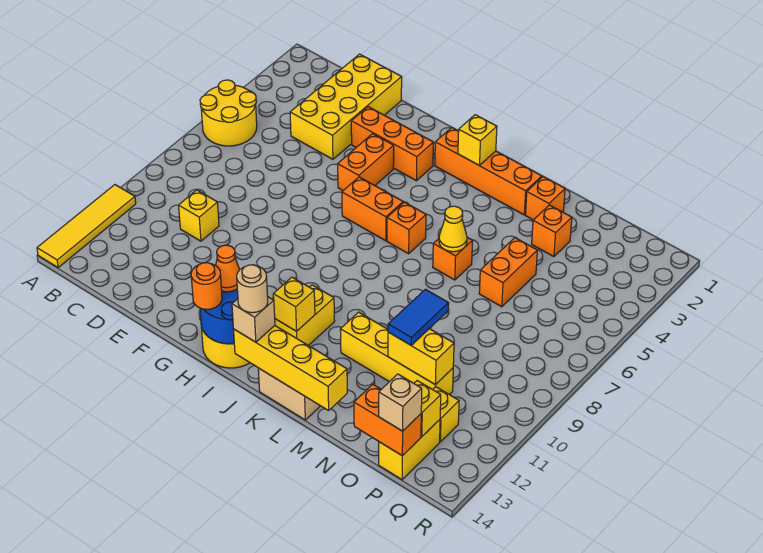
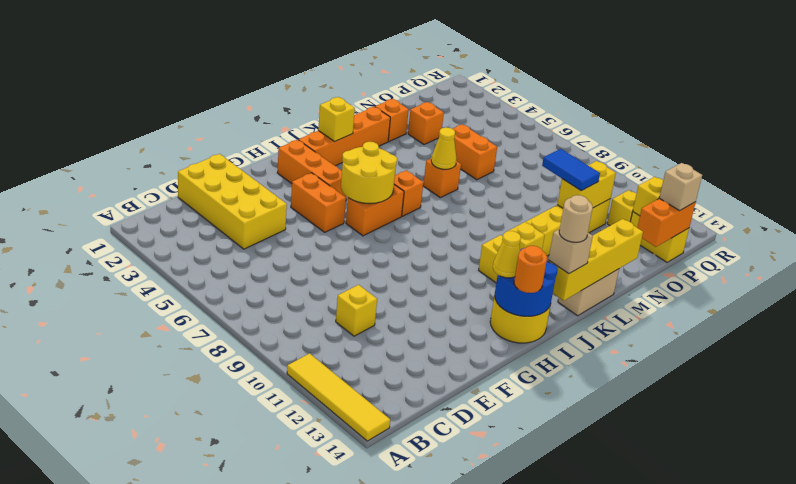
yellow 2x2 round brick [200,80,257,146] -> yellow 2x2 round brick moved to [341,142,397,204]
orange 1x3 brick [351,107,433,181] -> orange 1x3 brick turned to [277,140,347,200]
orange 1x1 cone [216,245,240,292] -> yellow 1x1 cone [493,231,521,278]

